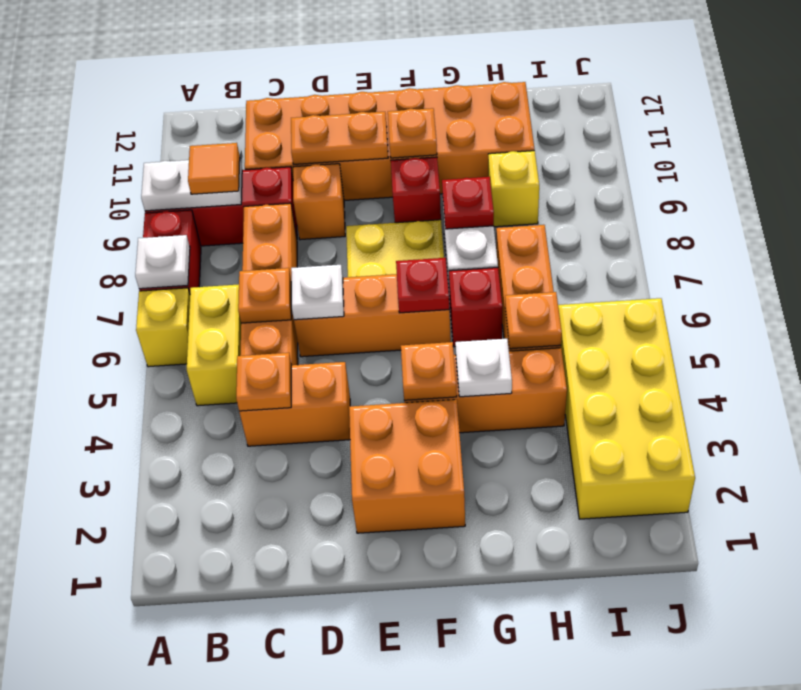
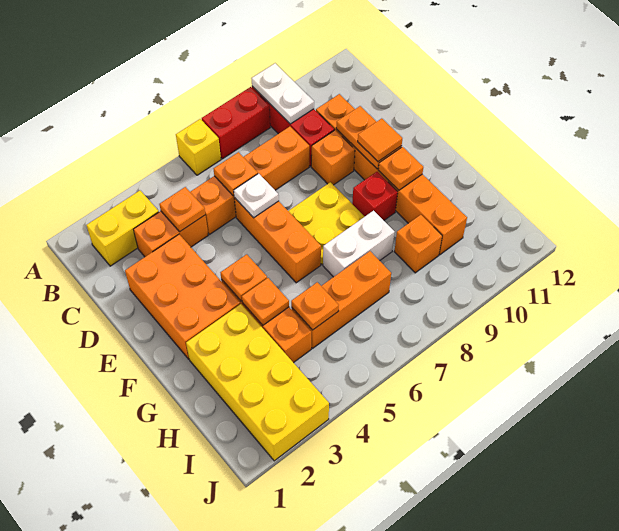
white 1x1 plate [135,235,190,289] -> none
yellow 1x2 brick [187,285,241,406] -> yellow 1x2 brick moved to [87,191,159,266]
orange 1x1 tile [188,143,240,194] -> orange 1x1 tile moved to [358,119,402,162]
orange 1x2 brick [239,362,350,446] -> orange 1x2 brick turned to [134,211,208,257]
orange 2x6 brick [245,82,534,200] -> orange 1x6 brick [316,94,467,255]
orange 2x2 brick [349,400,465,533] -> orange 2x3 brick [125,234,240,359]
red 1x1 plate [396,258,449,313] -> none
white 1x1 plate [455,339,512,397] -> orange 1x1 plate [242,278,289,325]
red 1x1 brick [449,268,502,347] -> none
red 1x1 plate [442,177,494,229] -> none
yellow 1x1 brick [488,151,539,227] -> orange 1x1 brick [394,215,442,273]
yellow 2x4 brick [558,298,695,519] -> yellow 2x4 brick turned to [186,304,329,461]

